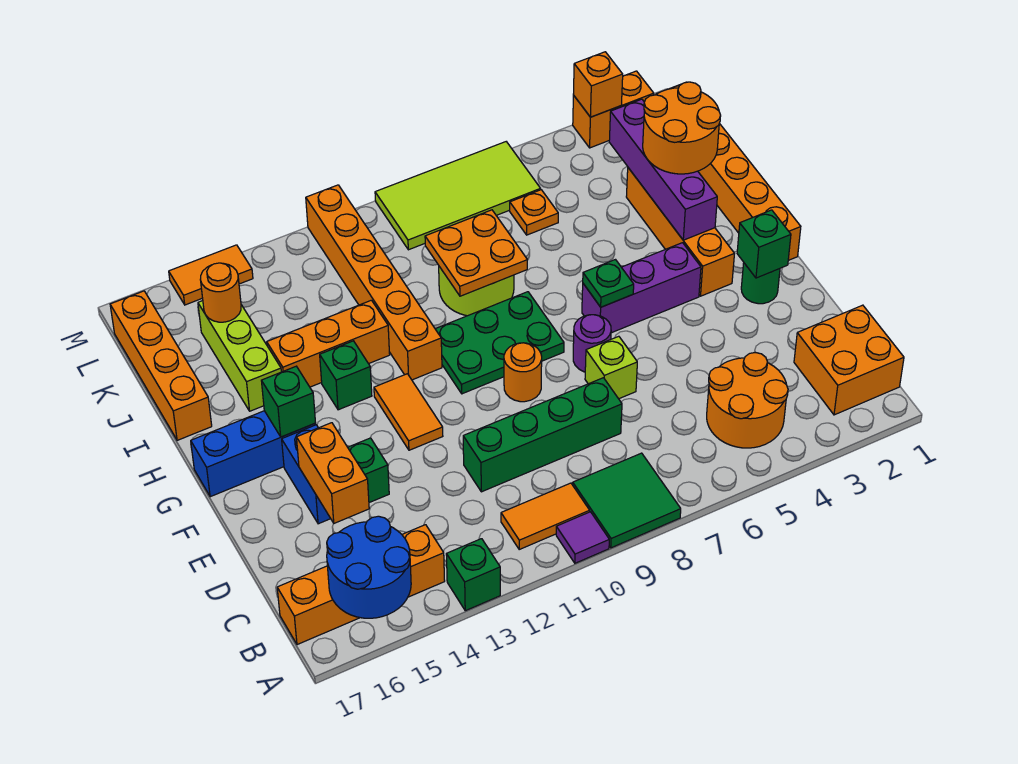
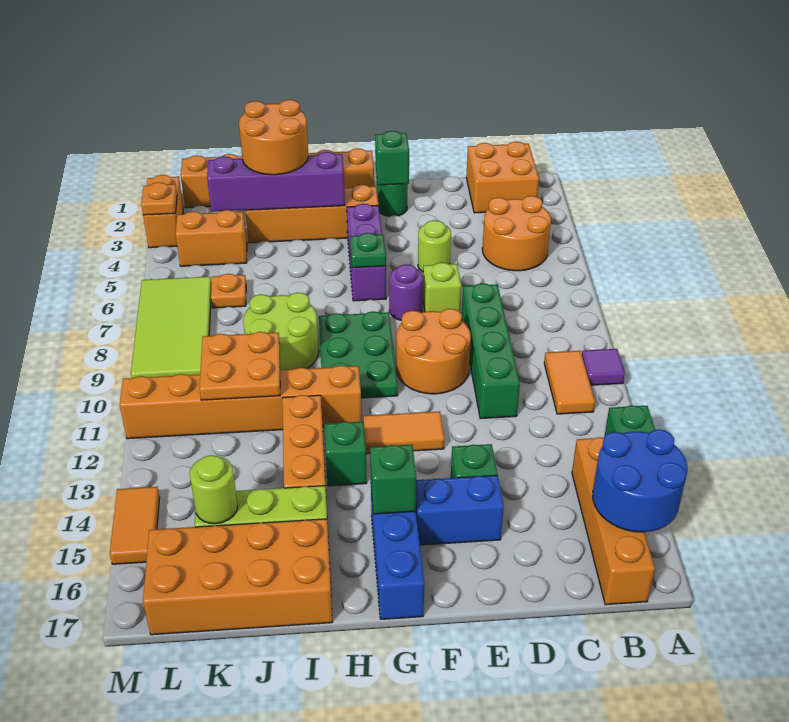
green 2x2 tile [573,453,681,548] -> none
orange 1x2 brick [297,423,369,523] -> orange 1x2 brick moved to [176,210,247,266]
none -> lime 1x1 round brick [418,220,451,272]
orange 1x1 round brick [504,343,542,402] -> orange 2x2 round brick [396,309,471,394]
orange 2x2 plate [425,210,527,296] -> orange 2x2 plate moved to [200,332,280,400]
orange 1x4 brick [110,291,212,440] -> orange 2x4 brick [143,519,332,635]
orange 1x1 round brick [200,263,241,322] -> lime 1x1 round brick [189,455,238,524]
orange 1x1 brick [573,52,623,117] -> orange 1x1 plate [141,182,177,215]

